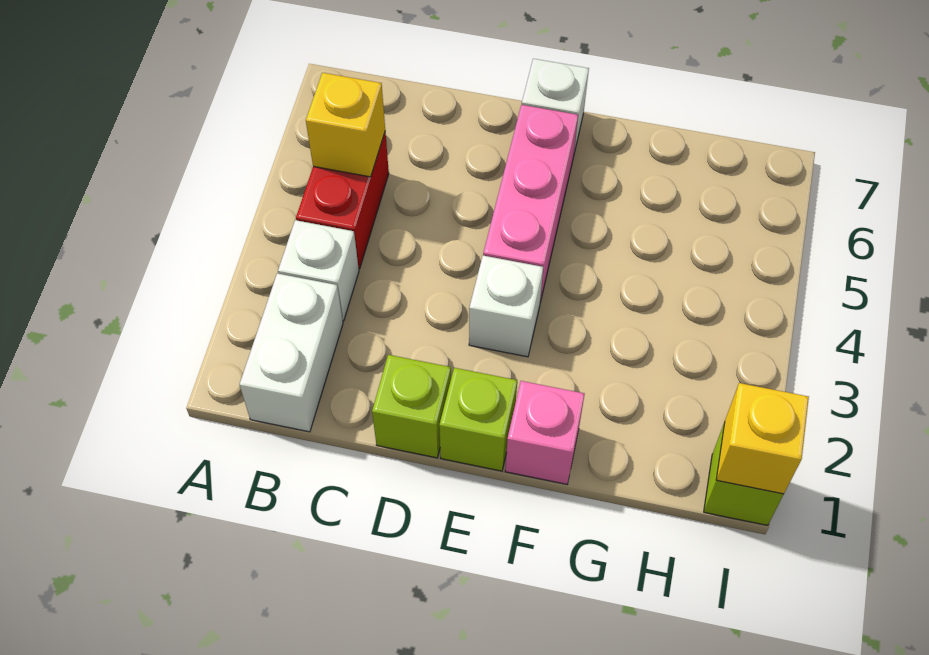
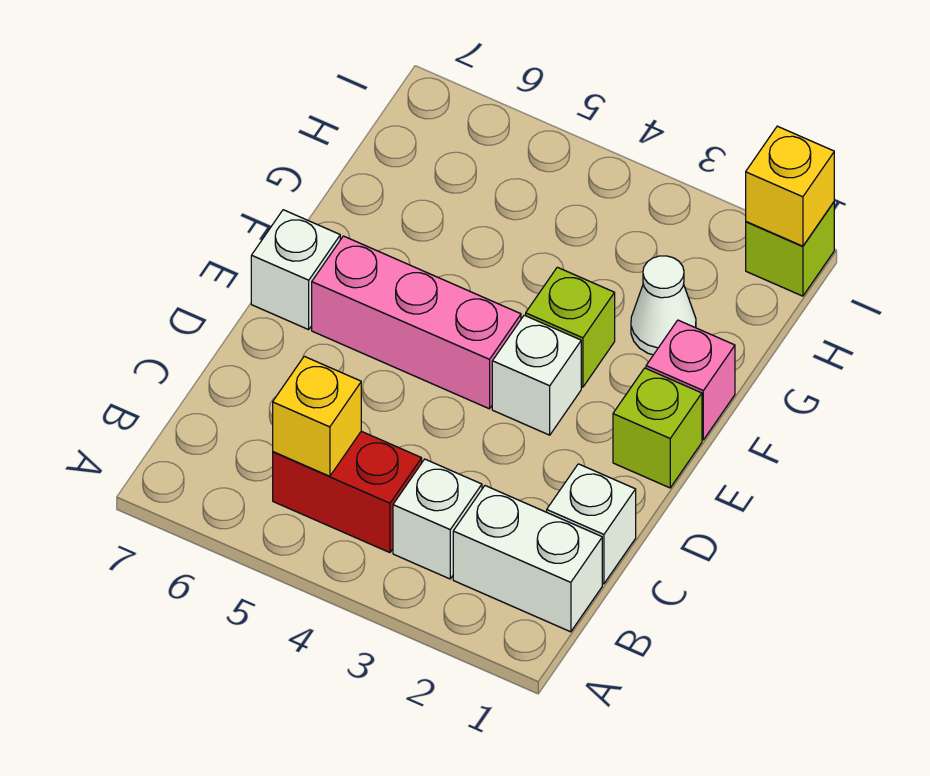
none -> white 1x1 brick [547,464,636,584]
lime 1x1 brick [372,355,451,458] -> lime 1x1 brick moved to [526,267,615,387]
none -> white 1x1 cone [631,256,696,355]

